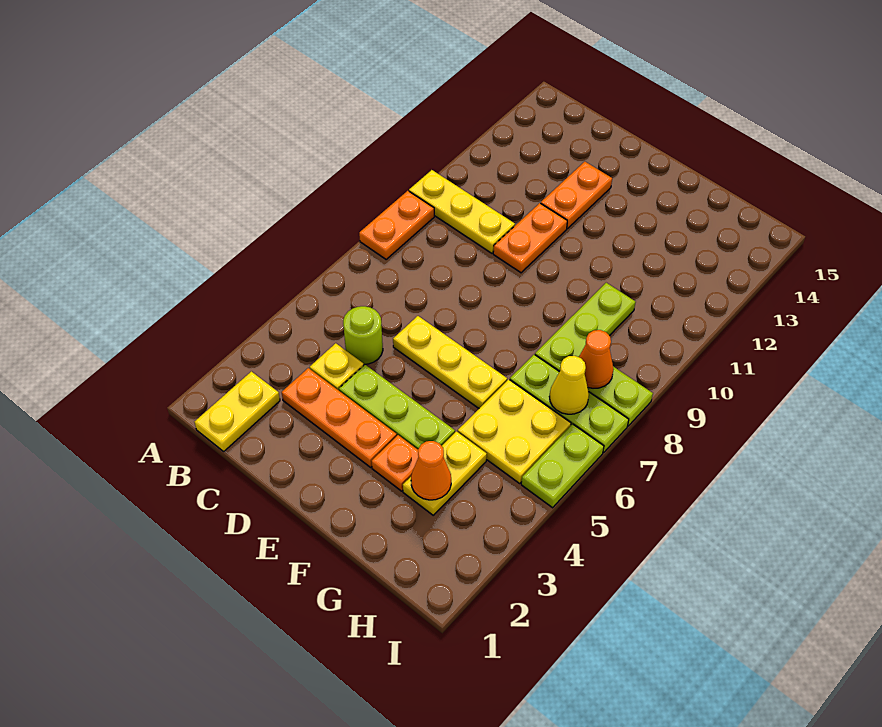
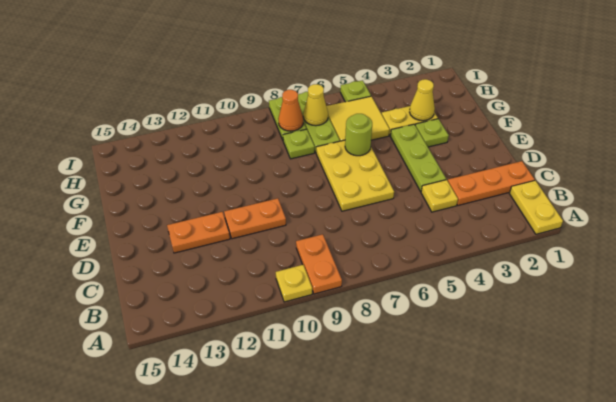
orange 1x2 plate [359,191,434,259] -> orange 1x2 plate turned to [296,234,342,294]
yellow 1x3 plate [409,170,515,253] -> yellow 1x1 plate [276,265,312,302]
yellow 1x2 plate [194,371,280,451] -> yellow 1x2 plate turned to [509,181,563,234]
orange 1x3 plate [282,368,397,467] -> orange 1x3 plate turned to [448,161,535,205]
lime 1x1 round brick [343,306,383,364] -> lime 1x1 round brick moved to [345,114,372,156]
yellow 1x3 plate [393,316,507,408] -> yellow 2x3 plate [316,140,394,211]
orange 1x1 plate [372,435,418,491] -> lime 1x1 plate [415,119,449,147]
orange 1x1 cone [411,441,451,500] -> yellow 1x1 cone [410,79,435,121]
yellow 2x2 plate [458,379,571,483] -> yellow 2x2 tile [326,96,390,141]
lime 1x3 plate [535,283,636,371] -> lime 1x1 plate [283,129,315,159]
lime 1x2 plate [521,424,604,508] -> lime 1x1 plate [340,80,371,102]

